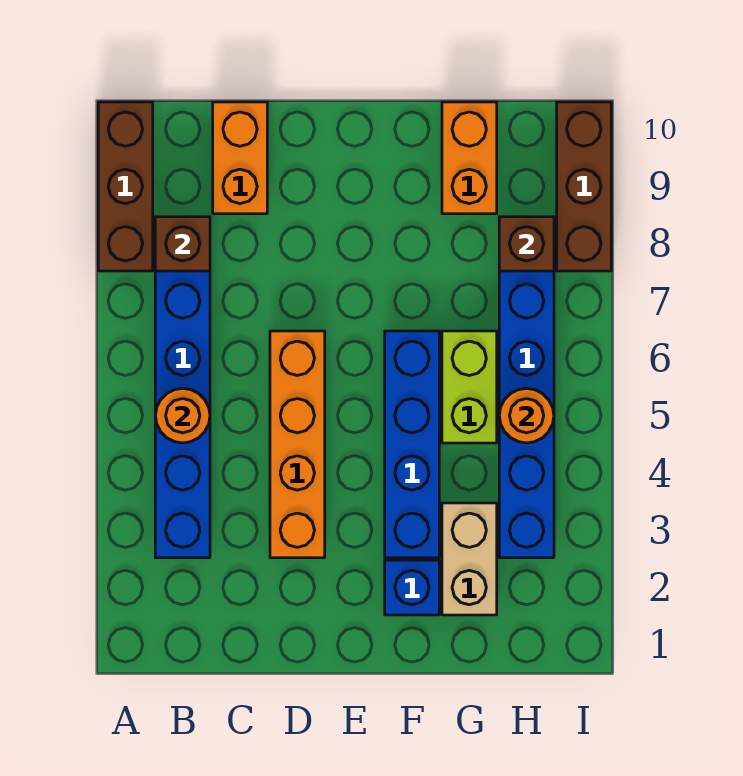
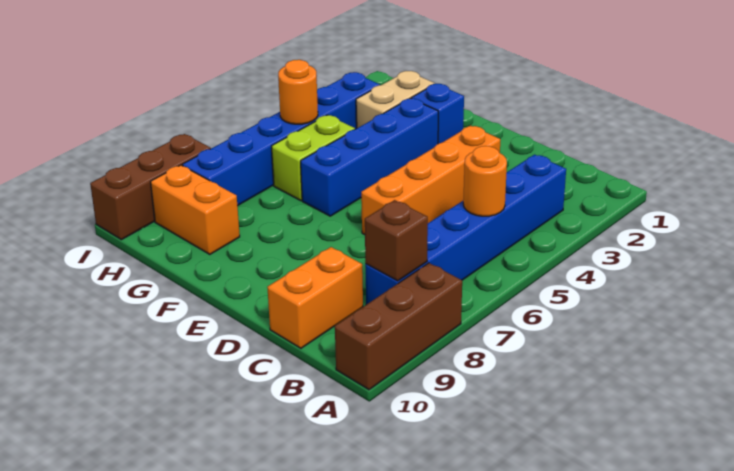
orange 1x2 brick [442,102,497,214] -> orange 1x2 brick turned to [151,165,240,254]
brown 1x1 brick [499,217,554,271] -> none

